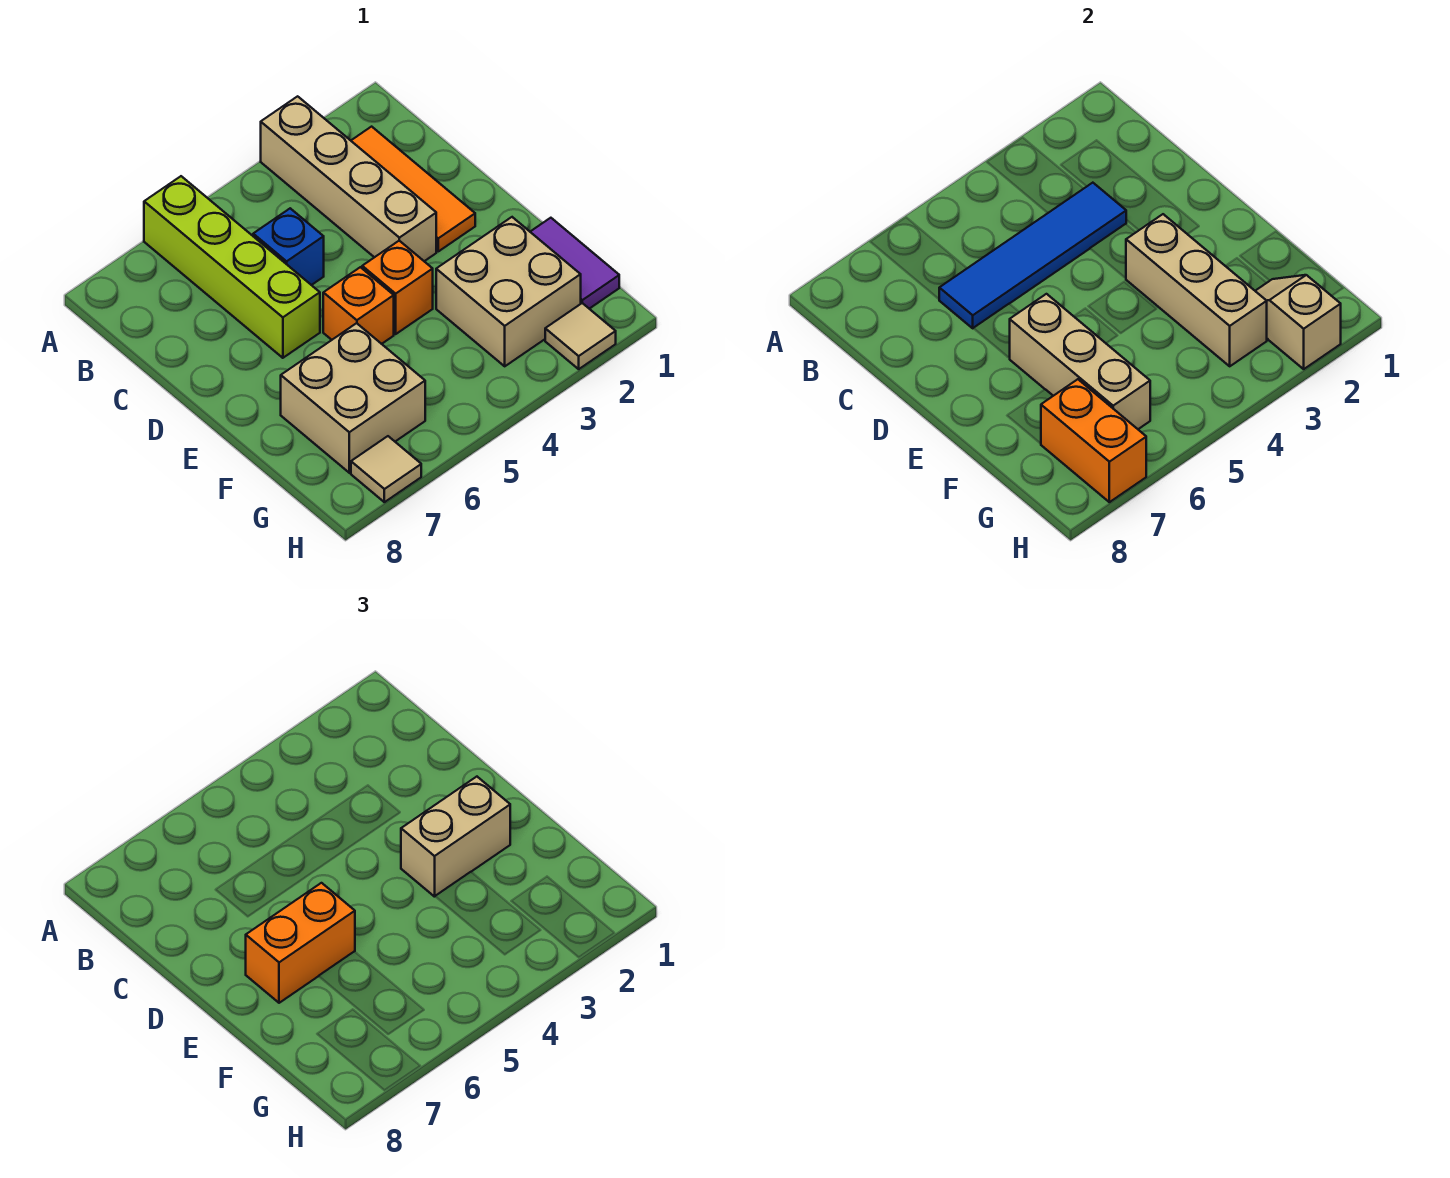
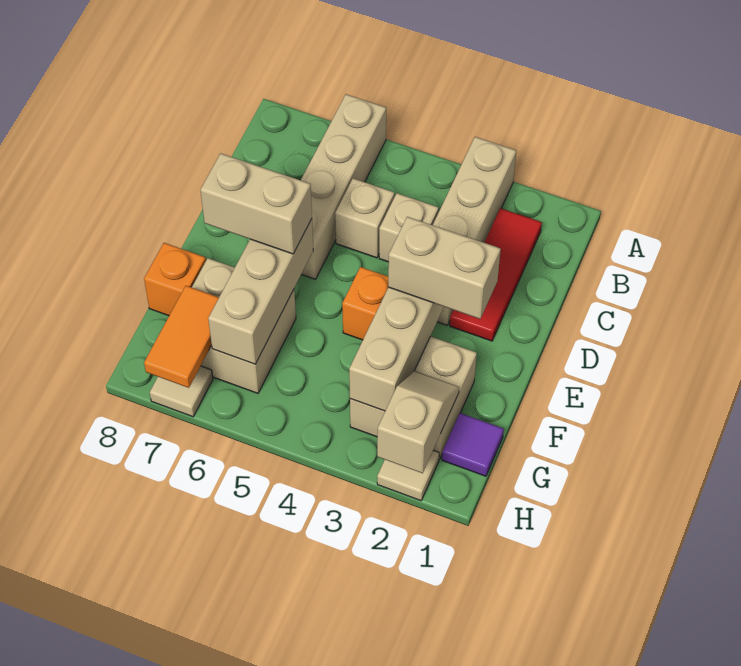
lime 1x4 brick [144,176,320,358] -> tan 1x4 brick [301,94,386,279]
orange 1x3 tile [351,127,475,251] -> red 1x3 tile [450,208,542,341]
blue 1x4 tile [939,183,1126,328] -> none
none -> tan 1x1 brick [379,193,439,262]
blue 1x1 brick [253,208,324,285] -> tan 1x1 brick [335,178,394,258]
orange 1x1 brick [323,267,394,344] -> orange 1x1 brick moved to [144,243,206,316]
orange 1x2 brick [246,883,355,1003] -> tan 1x2 brick [201,153,312,254]
purple 1x2 tile [530,218,619,309] -> purple 1x1 tile [442,413,504,476]
orange 1x2 brick [1041,379,1146,502] -> orange 1x2 tile [144,286,219,388]

